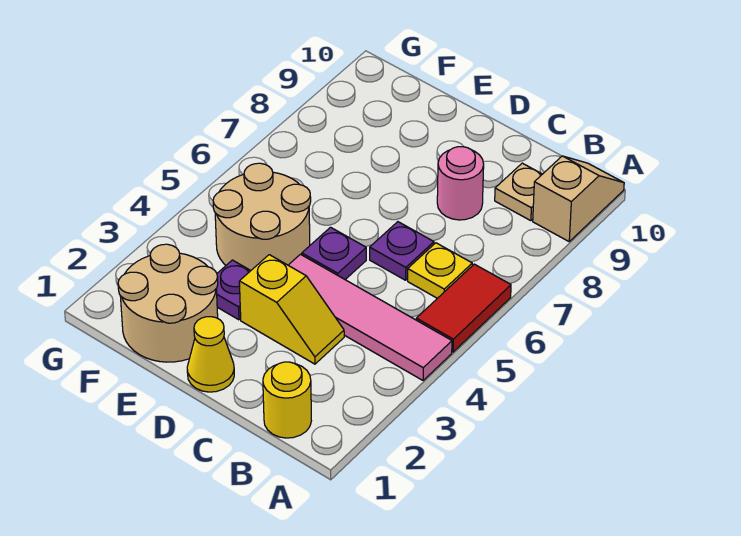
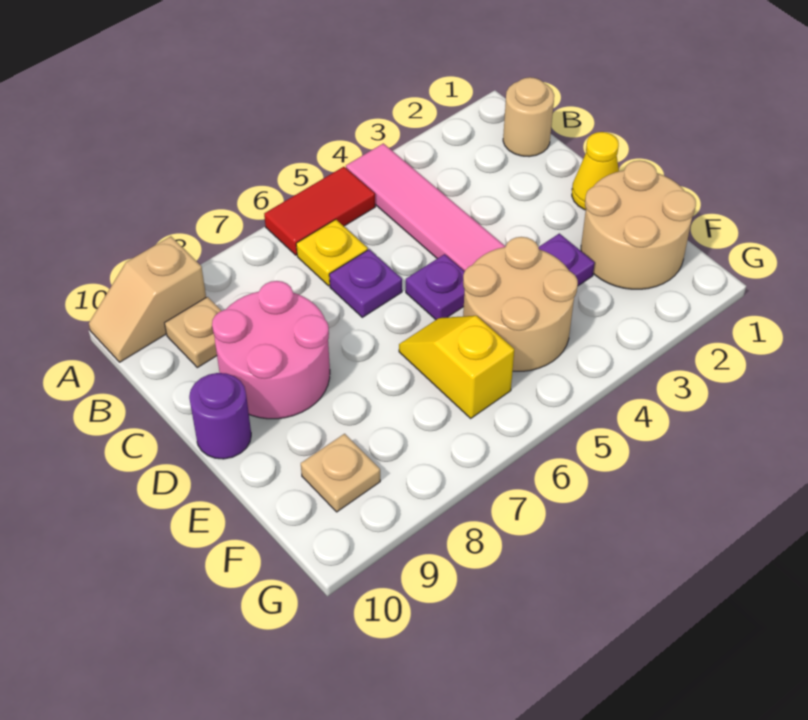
yellow 1x1 round brick [263,362,311,438] -> tan 1x1 round brick [503,77,554,157]
yellow 1x2 slope [239,255,344,364] -> yellow 1x2 slope moved to [399,316,514,418]
pink 1x1 round brick [437,147,484,220] -> pink 2x2 round brick [212,281,330,419]
none -> purple 1x1 round brick [189,373,251,459]
none -> tan 1x1 plate [301,434,380,512]

